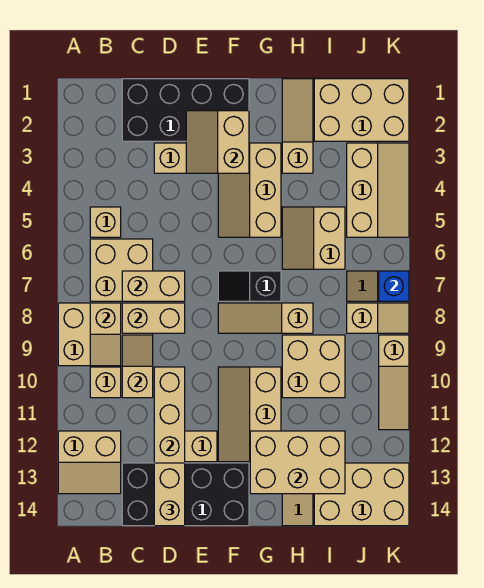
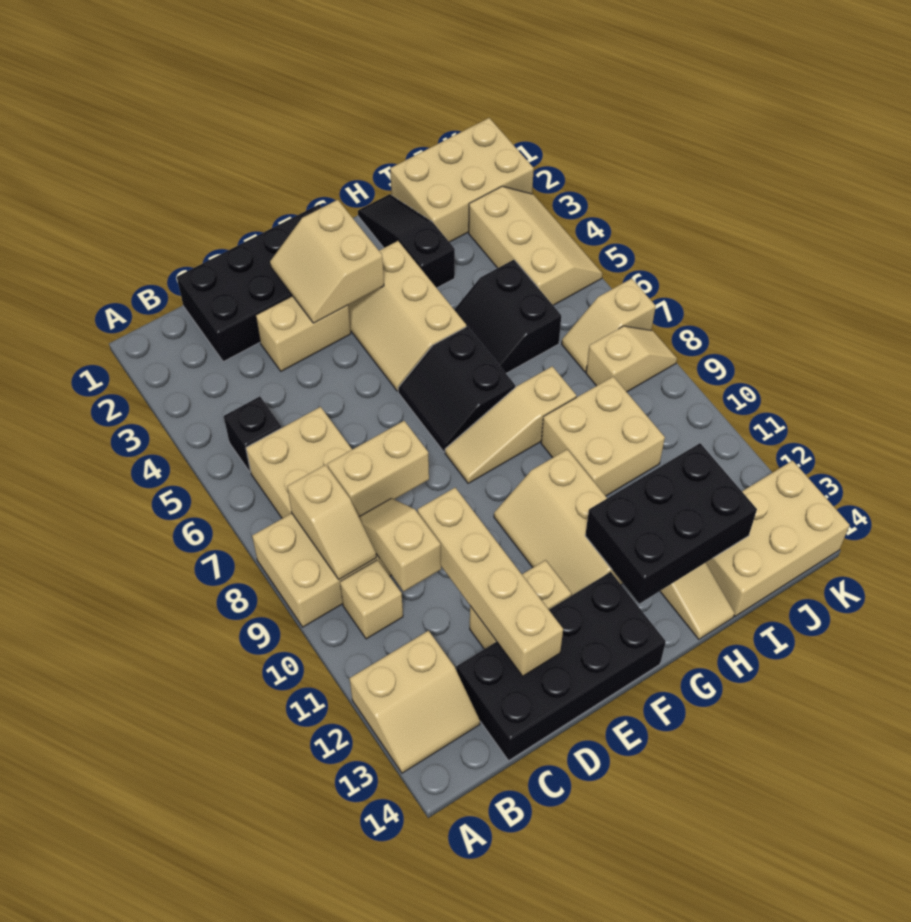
tan 1x1 brick [90,207,121,237] -> black 1x1 brick [224,397,282,473]
tan 1x2 brick [122,271,185,301] -> none
tan 1x2 brick [154,463,185,526] -> none
black 1x2 slope [218,271,281,301] -> black 2x2 slope [398,327,515,452]
tan 2x3 brick [250,431,345,494] -> black 2x3 brick [585,443,757,604]
tan 1x3 slope [282,79,313,173] -> black 1x3 slope [358,194,455,288]
tan 2x2 slope [282,207,345,269] -> black 2x2 slope [454,260,561,373]
blue 1x1 brick [379,271,409,301] -> none
tan 1x3 slope [379,335,409,430] -> none

